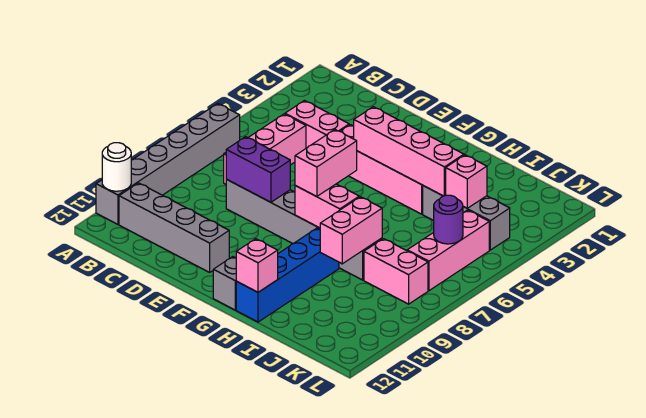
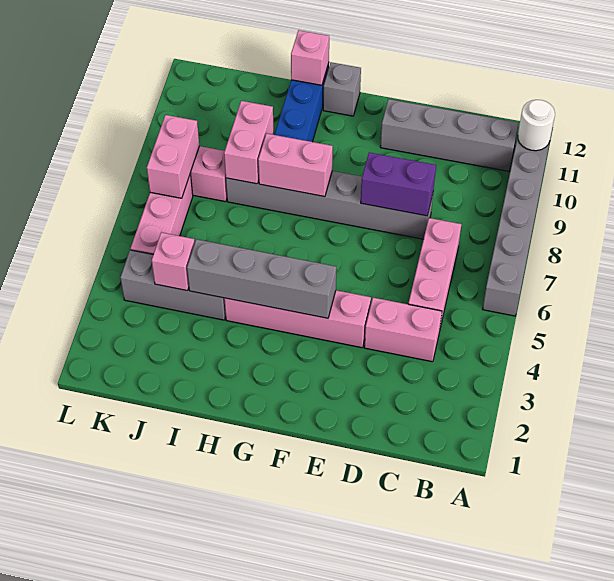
pink 1x4 brick [354,107,464,196] -> grey 1x4 brick [187,239,336,318]
pink 1x2 brick [295,130,357,197] -> pink 1x2 brick moved to [147,115,199,198]
purple 1x1 round brick [434,195,463,244] -> none

